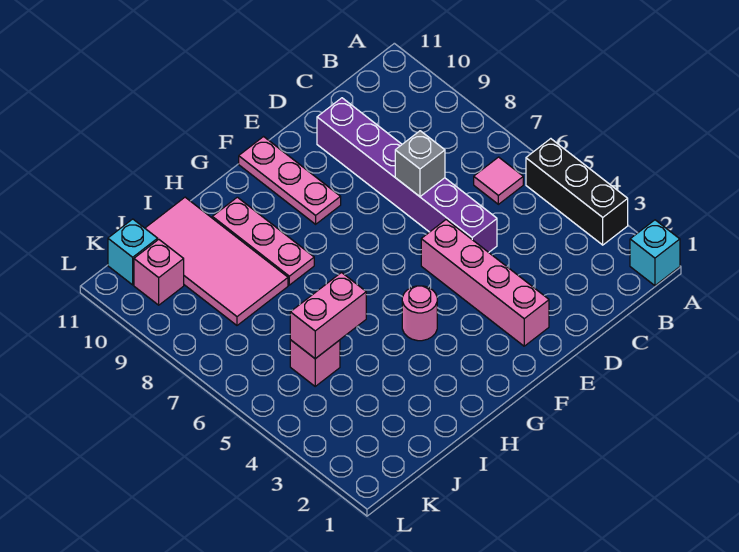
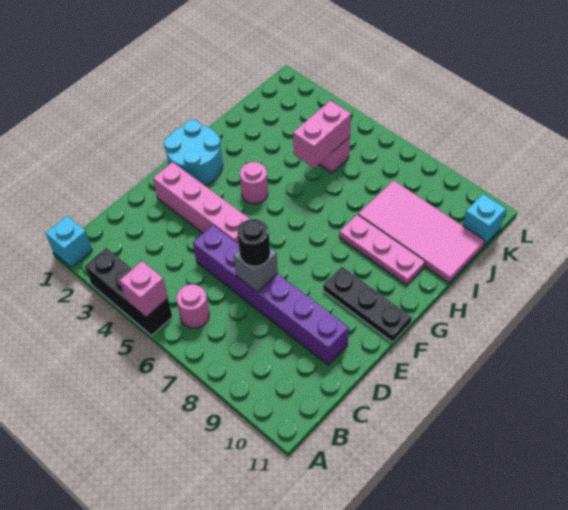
pink 1x1 tile [474,157,523,204] -> pink 1x1 round brick [176,284,209,328]
none -> black 1x1 round brick [238,219,270,266]
none -> cyan 2x2 round brick [164,120,223,185]
pink 1x3 plate [239,137,341,224] -> black 1x3 plate [323,267,412,342]
pink 1x1 brick [134,239,184,305] -> pink 1x1 brick moved to [120,261,168,317]

